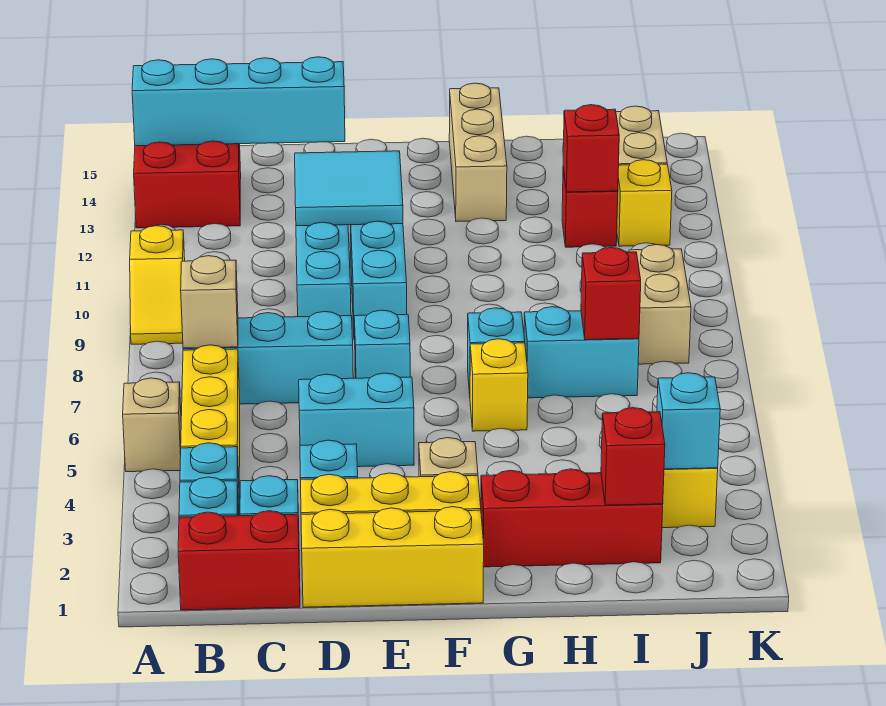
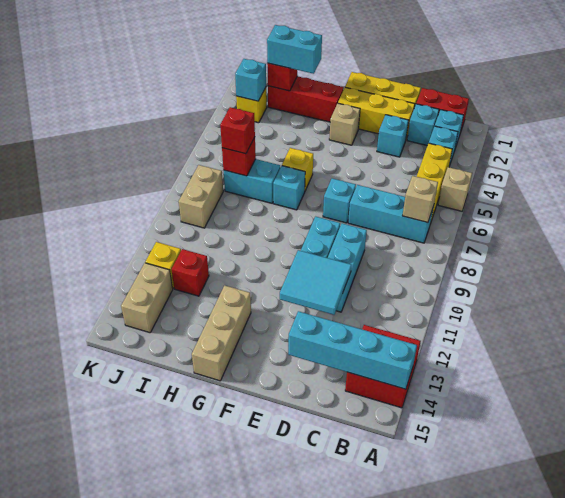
yellow 1x2 slope [130,226,185,344] -> none
cyan 1x2 brick [299,373,414,467] -> cyan 1x2 brick moved to [267,25,322,74]
red 1x1 brick [563,105,619,192] -> red 1x1 brick moved to [220,107,255,154]

